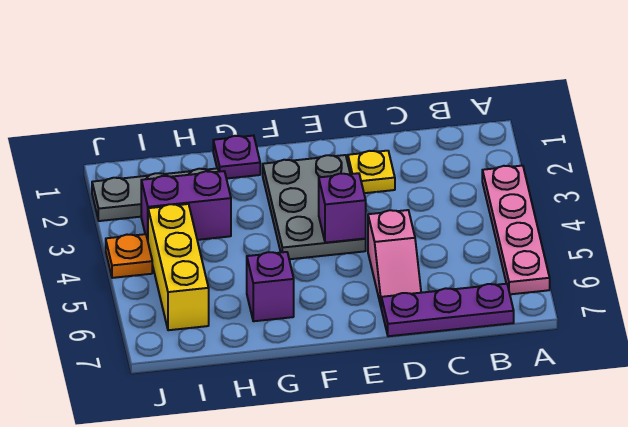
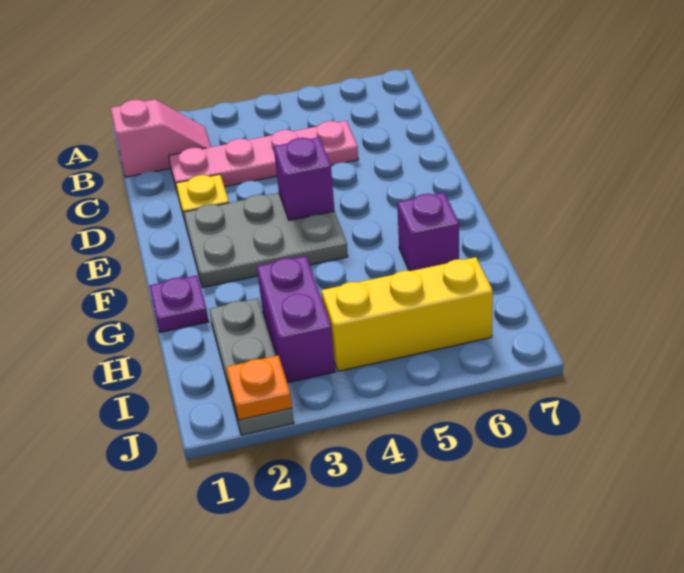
pink 1x4 plate [482,166,550,294] -> pink 1x4 plate moved to [169,121,358,190]
purple 1x3 plate [381,284,514,336] -> none
pink 1x2 slope [368,210,421,305] -> pink 1x2 slope moved to [111,99,211,177]
orange 1x1 plate [106,234,152,278] -> orange 1x1 plate moved to [226,356,292,420]

